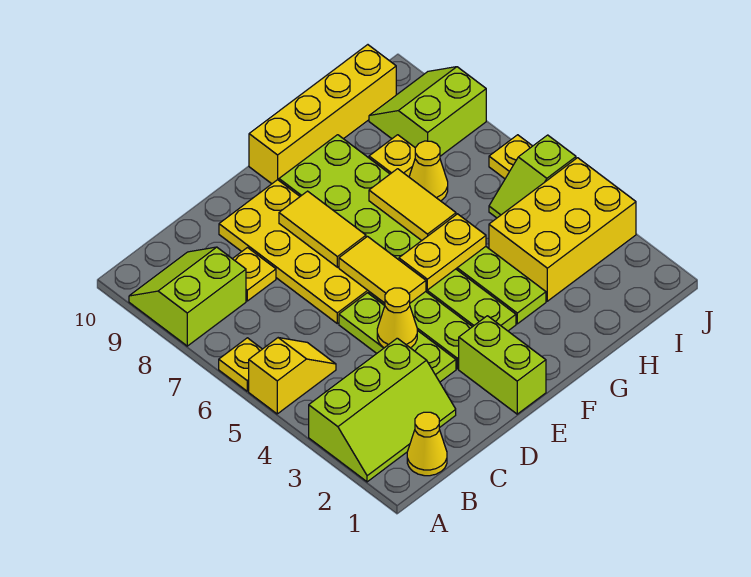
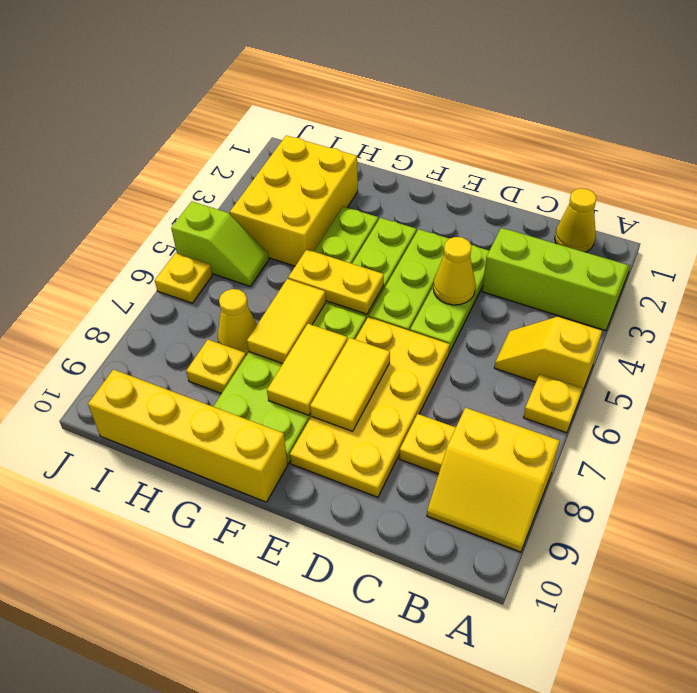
lime 2x2 slope [129,247,246,346] -> yellow 2x2 slope [427,408,559,552]
lime 1x2 brick [459,316,546,414] -> none
yellow 1x2 tile [339,237,426,303] -> yellow 1x2 tile moved to [267,324,347,415]
yellow 2x3 brick [489,158,636,301] -> yellow 2x3 brick turned to [230,136,358,266]
lime 2x2 slope [369,67,486,156] -> none

